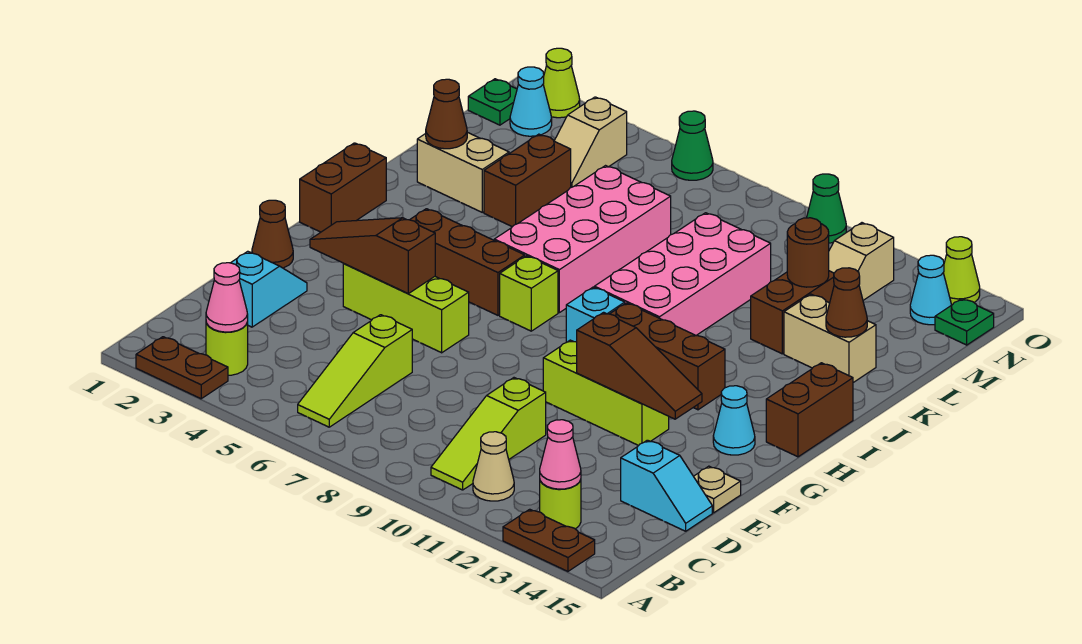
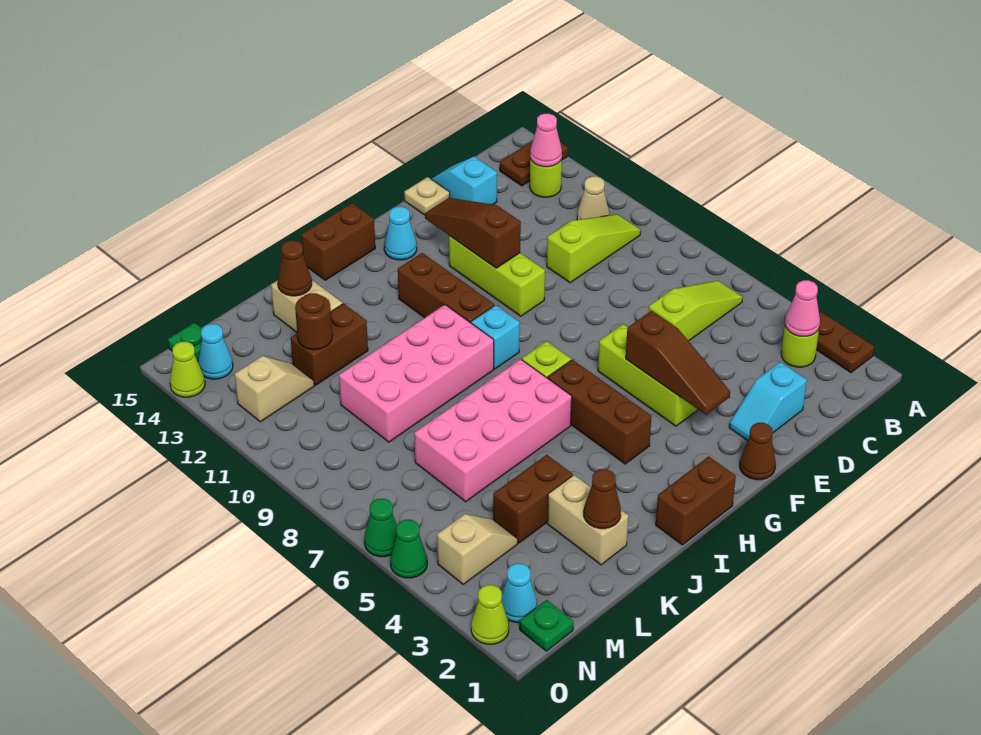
brown 1x2 plate [503,509,595,571] -> brown 1x2 plate turned to [500,141,568,186]
green 1x1 cone [807,174,846,243] -> green 1x1 cone moved to [390,520,427,578]

